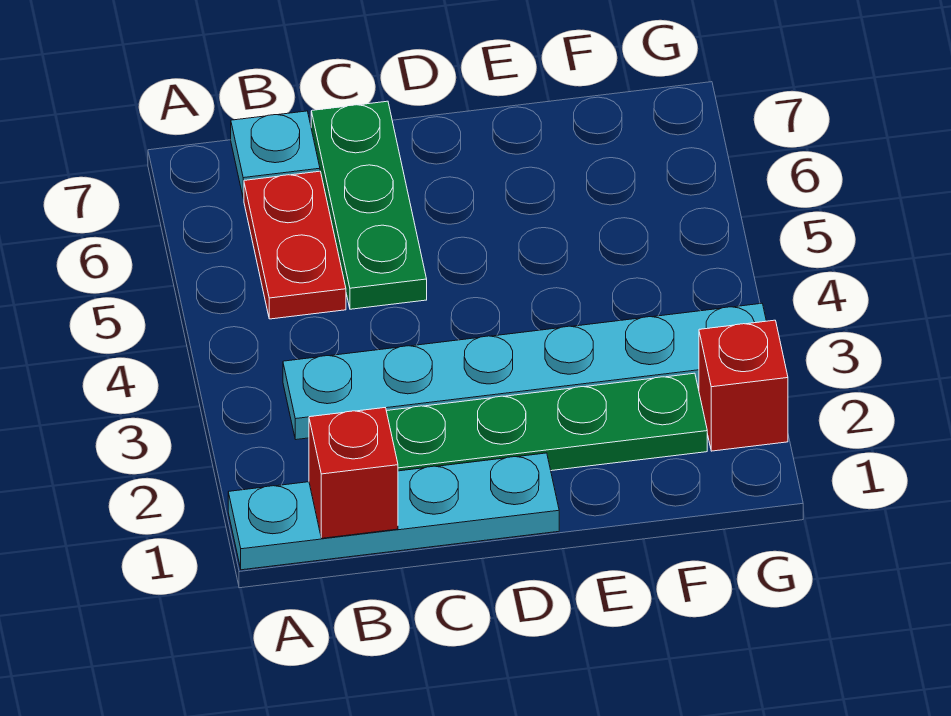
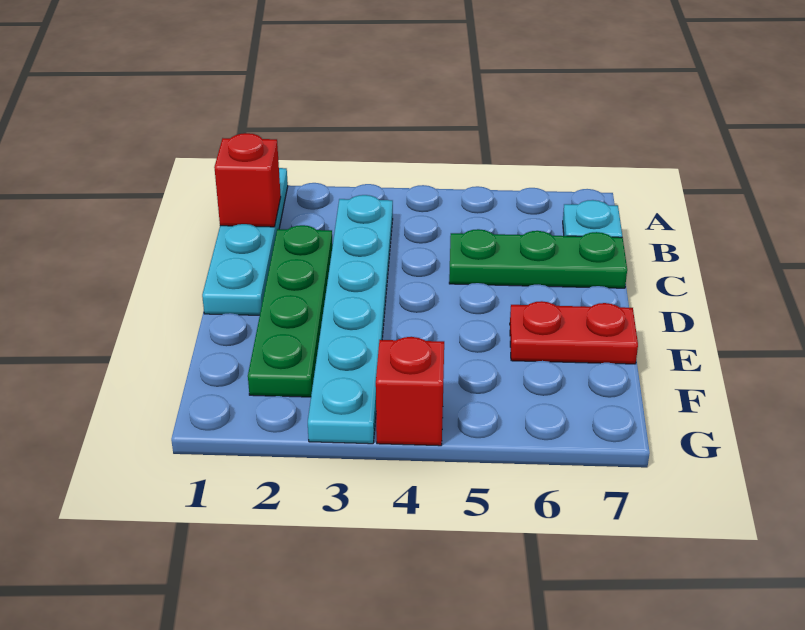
red 1x2 plate [244,171,346,319] -> red 1x2 plate moved to [510,301,638,364]
red 1x1 brick [699,320,788,451] -> red 1x1 brick moved to [376,337,444,446]

